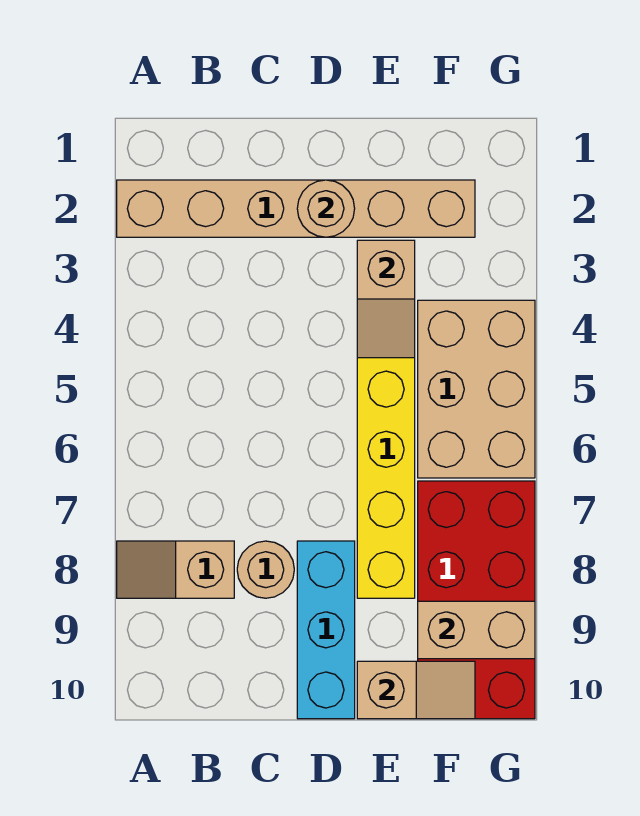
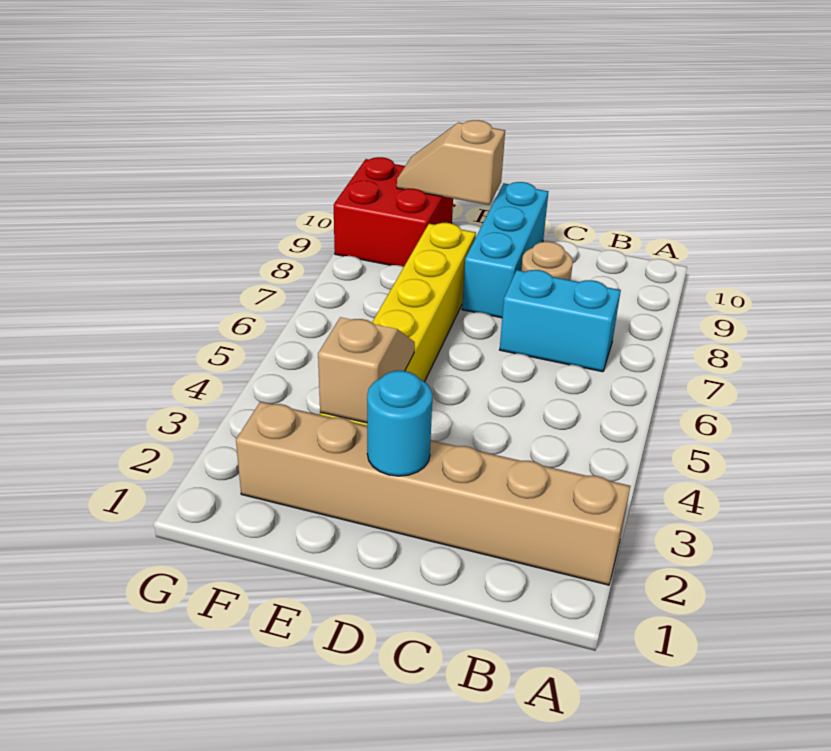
tan 1x2 slope [117,541,234,598] -> none
none -> cyan 1x2 brick [500,270,621,372]
tan 1x1 round brick [297,180,355,237] -> cyan 1x1 round brick [367,371,433,476]
tan 2x3 brick [418,300,535,478] -> none
red 2x4 brick [418,481,535,719] -> red 2x2 brick [334,157,453,267]
tan 1x2 brick [418,601,535,659] -> none

